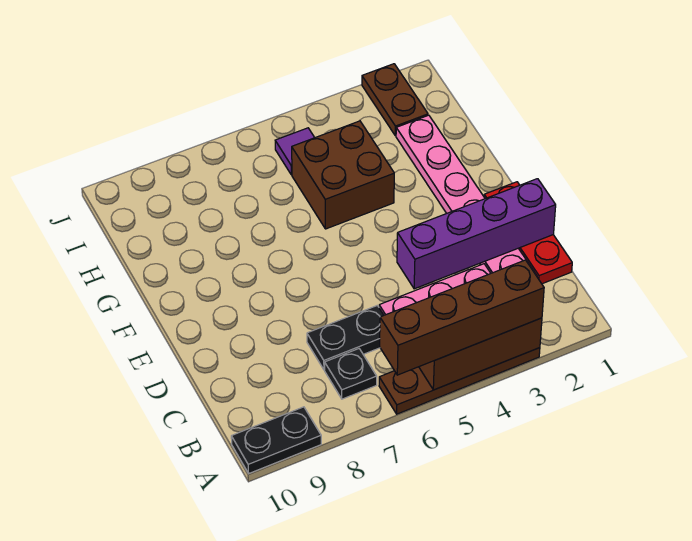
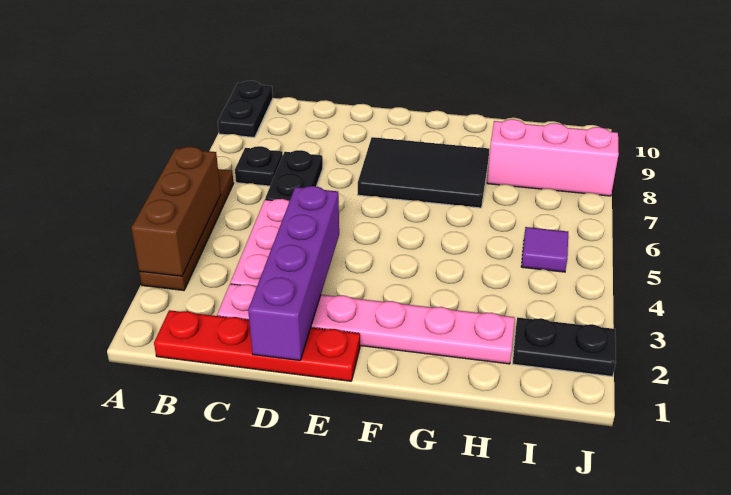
brown 1x4 brick [380,260,544,375] -> none
red 1x3 plate [484,182,572,284] -> red 1x4 plate [154,310,360,381]
none -> black 2x3 tile [358,137,489,208]
brown 2x2 brick [292,121,394,229] -> none
none -> pink 1x3 brick [487,119,619,196]
brown 1x2 plate [362,64,428,136] -> black 1x2 plate [513,317,616,377]

